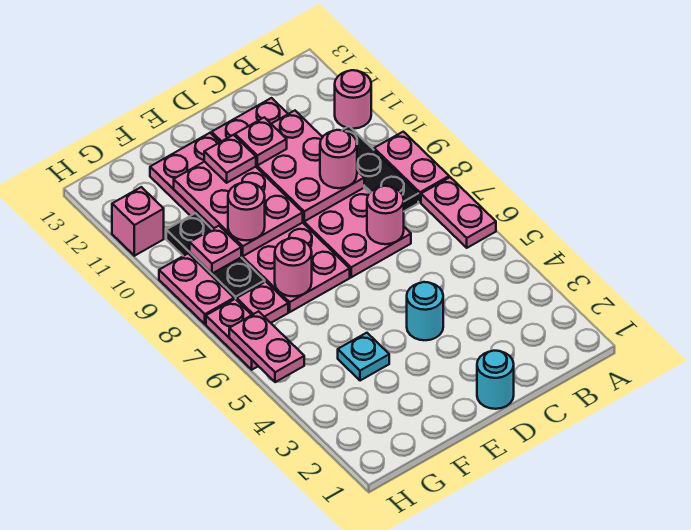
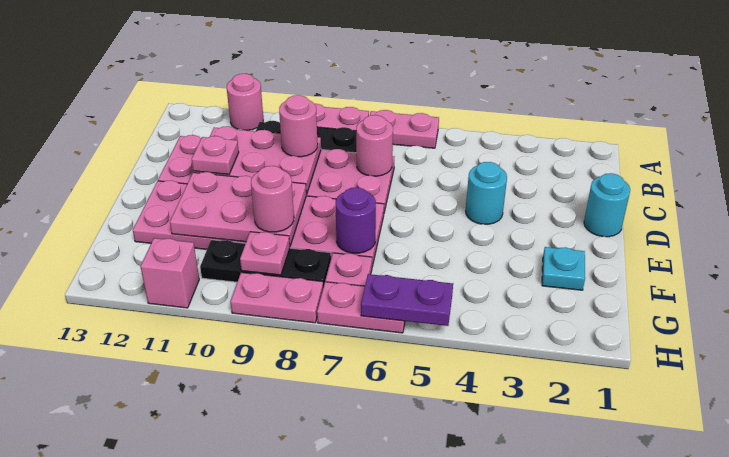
pink 1x1 plate [204,135,256,183] -> none
cyan 1x1 plate [338,333,389,381] -> cyan 1x1 plate moved to [542,247,585,290]
pink 1x1 round brick [275,238,312,296] -> purple 1x1 round brick [336,187,376,253]
pink 1x2 plate [229,311,304,382] -> purple 1x2 plate [361,274,453,326]

